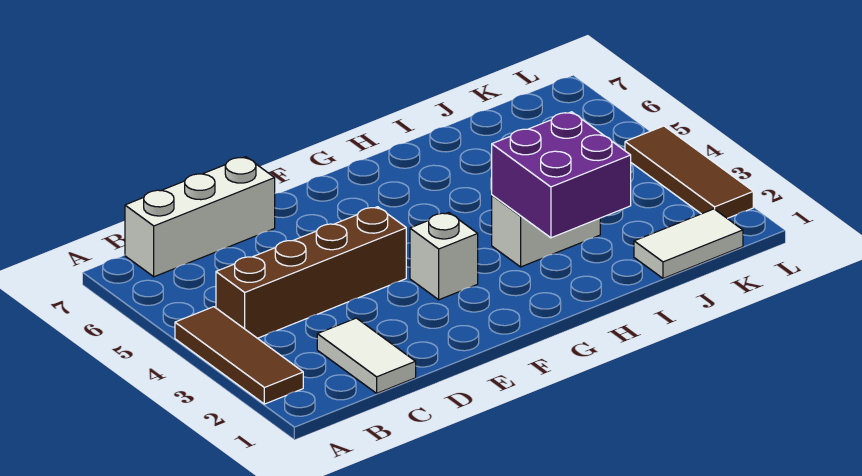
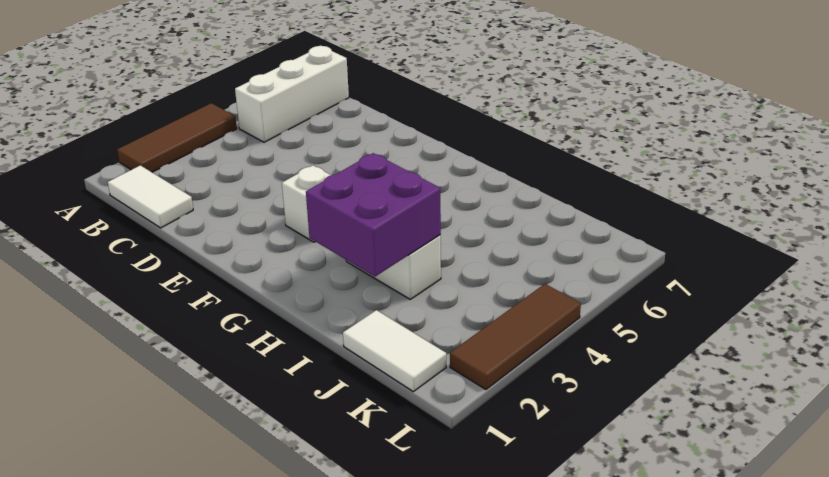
brown 1x4 brick [216,207,406,338] -> none
white 1x3 brick [125,157,275,277] -> white 1x3 brick turned to [235,46,349,142]
white 1x2 tile [317,318,416,393] -> white 1x2 tile turned to [108,165,193,228]

